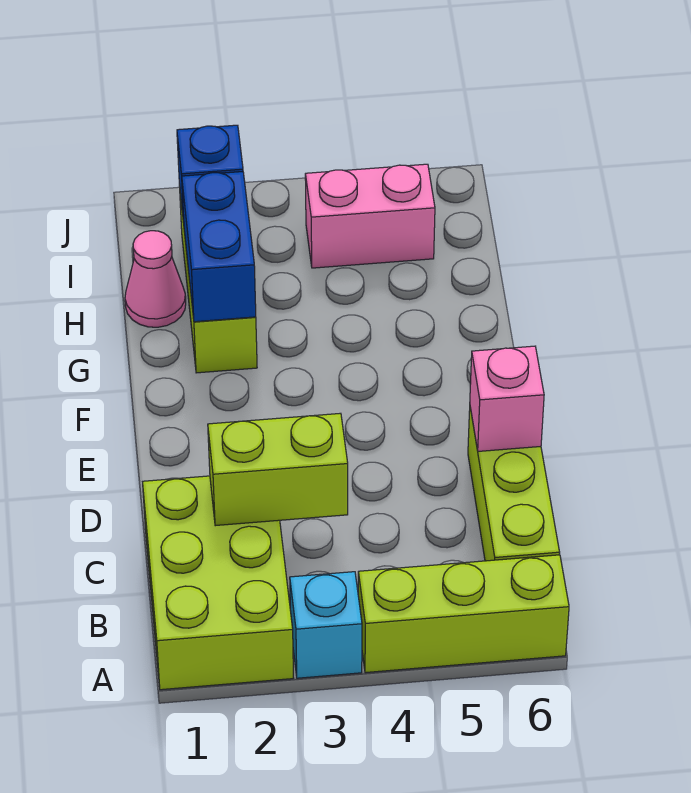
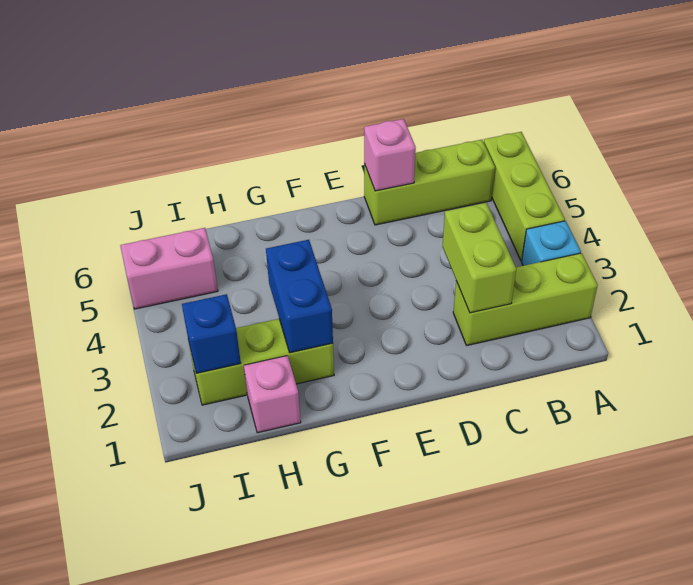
lime 2x3 brick [143,476,293,690] -> lime 1x3 brick [453,253,598,345]
blue 1x2 brick [182,172,256,322] -> blue 1x2 brick turned to [266,240,333,353]
pink 1x1 cone [125,231,186,327] -> pink 1x1 brick [244,356,301,433]
pink 1x2 brick [305,164,435,268] -> pink 1x2 brick turned to [120,228,218,309]

